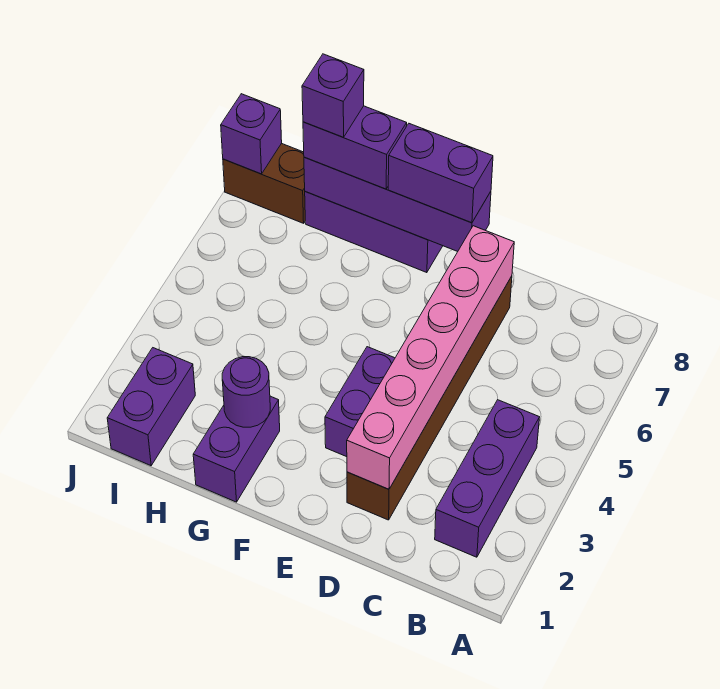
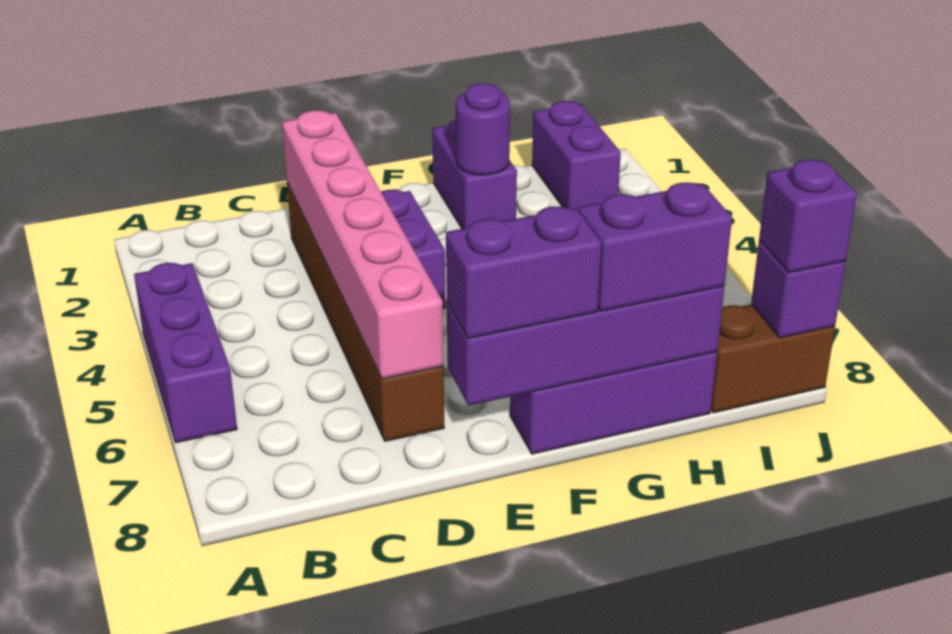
purple 1x3 brick [435,400,539,557] -> purple 1x3 brick moved to [134,263,237,443]
purple 1x1 brick [302,54,364,137] -> purple 1x1 brick moved to [759,160,857,273]

